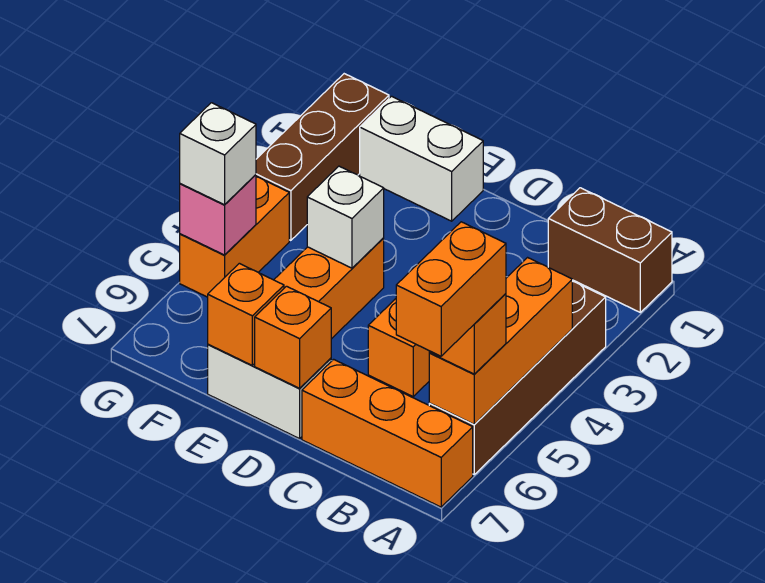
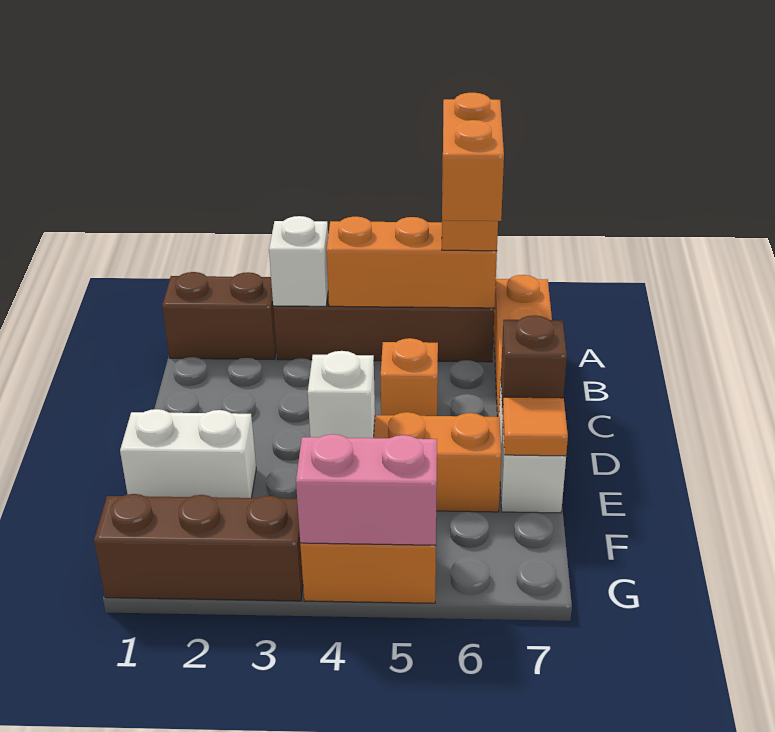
brown 1x2 brick [548,188,672,312] -> brown 1x2 brick turned to [162,272,276,359]
orange 1x2 brick [396,222,506,356] -> orange 1x2 brick turned to [442,93,504,221]
orange 1x1 brick [255,286,331,388] -> brown 1x1 brick [501,315,567,414]
white 1x2 brick [360,96,483,221] -> white 1x2 brick turned to [120,409,256,498]
orange 1x1 brick [208,263,284,365] -> orange 1x1 tile [503,397,568,456]
pink 1x1 brick [180,175,256,255] -> pink 1x2 brick [296,434,437,545]
white 1x1 brick [180,103,256,205] -> white 1x1 brick moved to [269,216,328,306]

